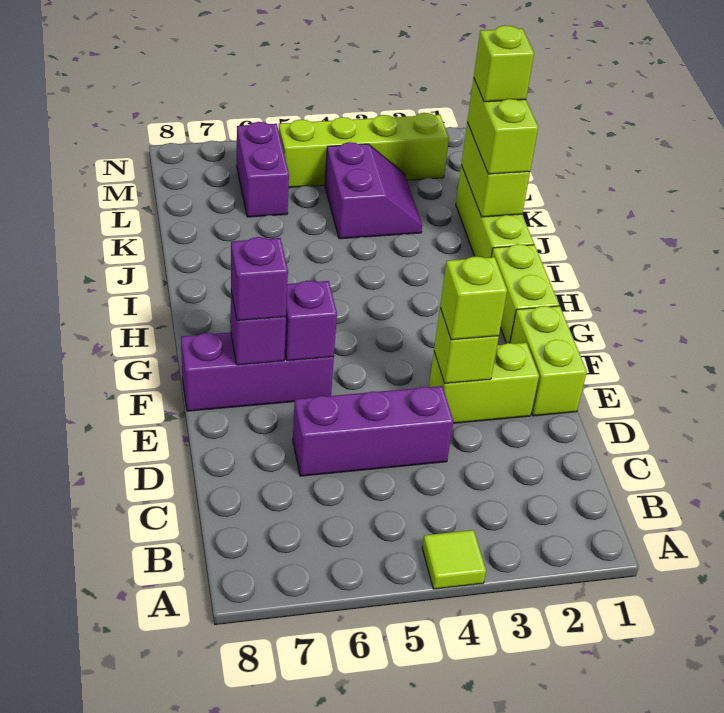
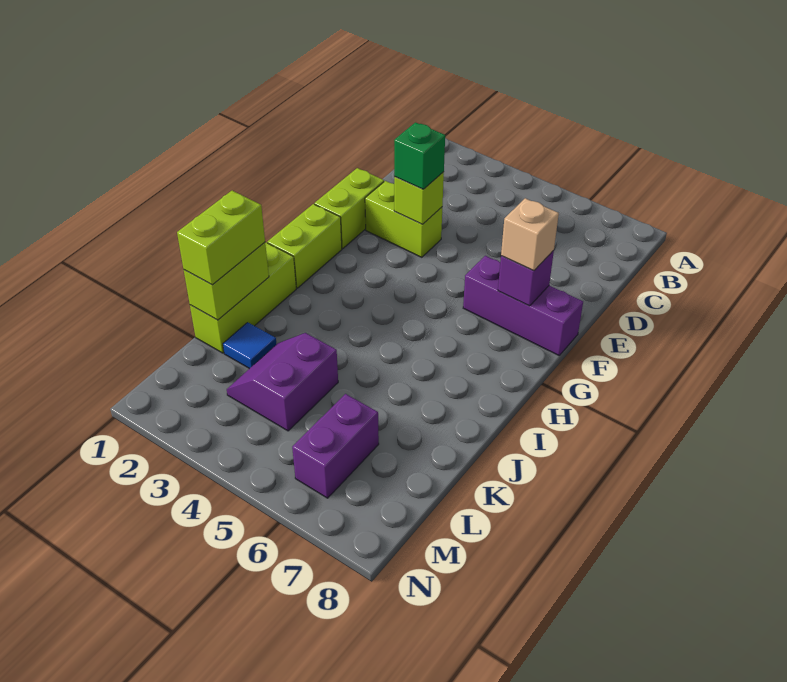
lime 1x1 tile [422,530,486,589] -> none
purple 1x3 brick [293,386,454,476] -> none
lime 1x1 brick [440,256,507,340] -> green 1x1 brick [394,122,445,189]
purple 1x1 brick [285,281,337,361] -> none
purple 1x1 brick [231,237,288,321] -> tan 1x1 brick [501,198,559,271]
lime 1x1 brick [474,25,534,102] -> none
none -> blue 1x1 tile [223,322,276,369]
lime 1x4 brick [279,113,449,188] -> none

